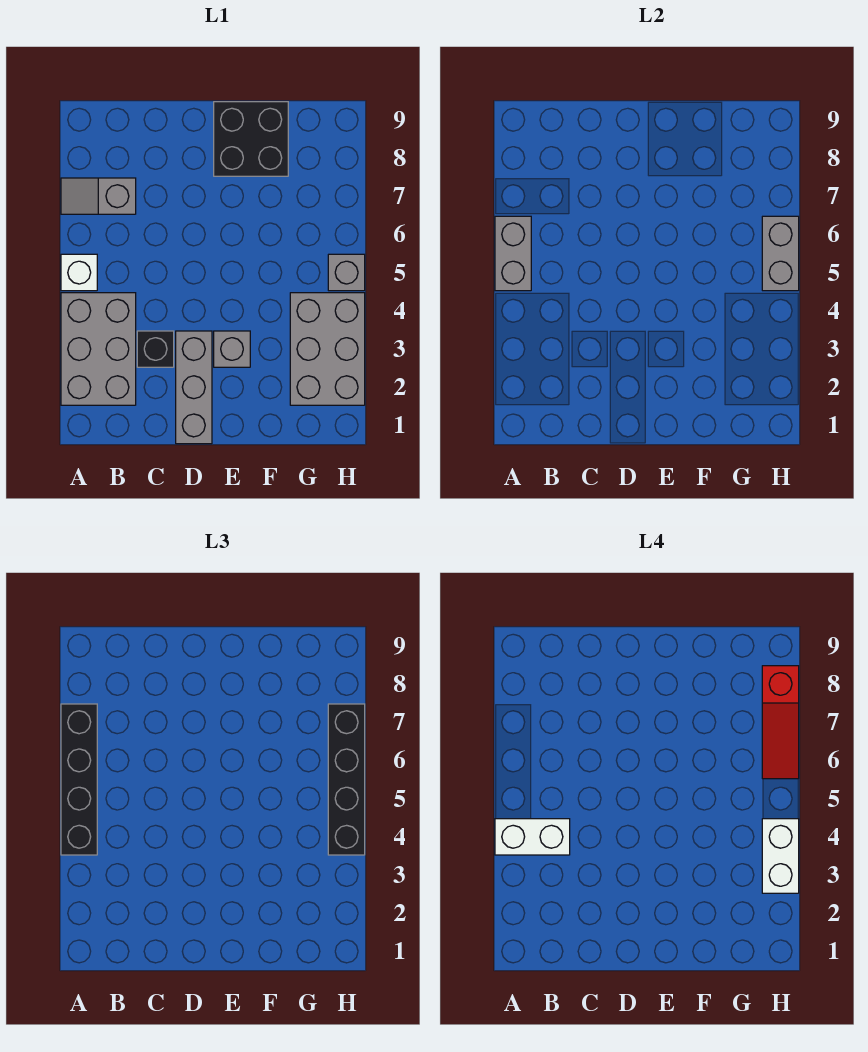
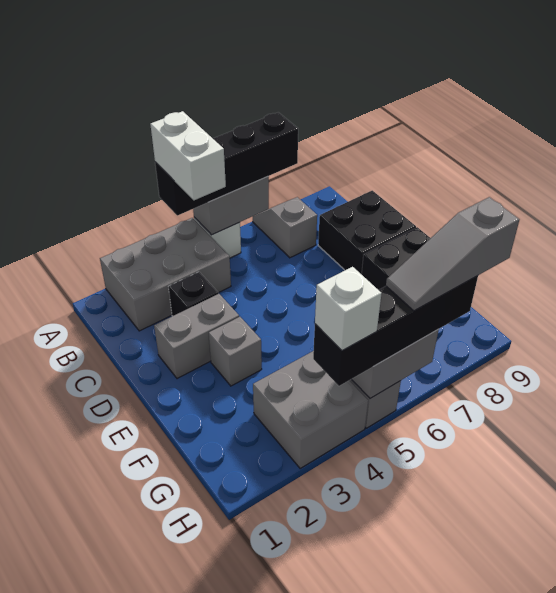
none -> black 2x2 brick [318,191,416,274]
grey 1x3 brick [176,331,212,444] -> grey 1x2 brick [154,294,239,379]
grey 2x3 brick [290,293,365,405] -> grey 2x2 brick [253,351,368,468]
white 1x2 brick [762,819,799,893] -> white 1x1 brick [315,267,382,351]
red 1x3 slope [762,666,799,779] -> grey 1x3 slope [386,197,519,311]

